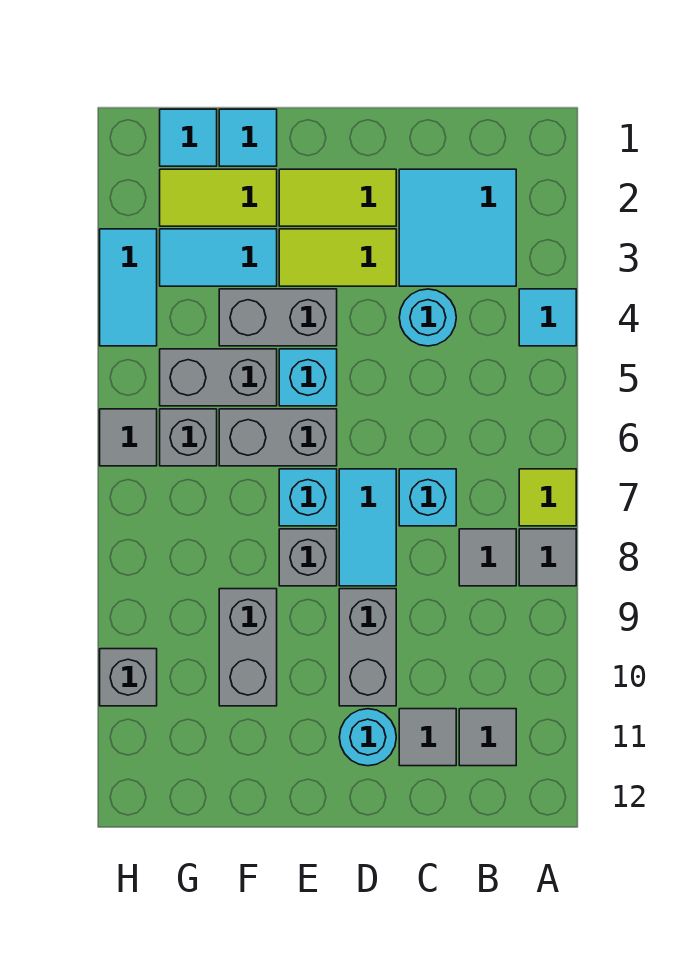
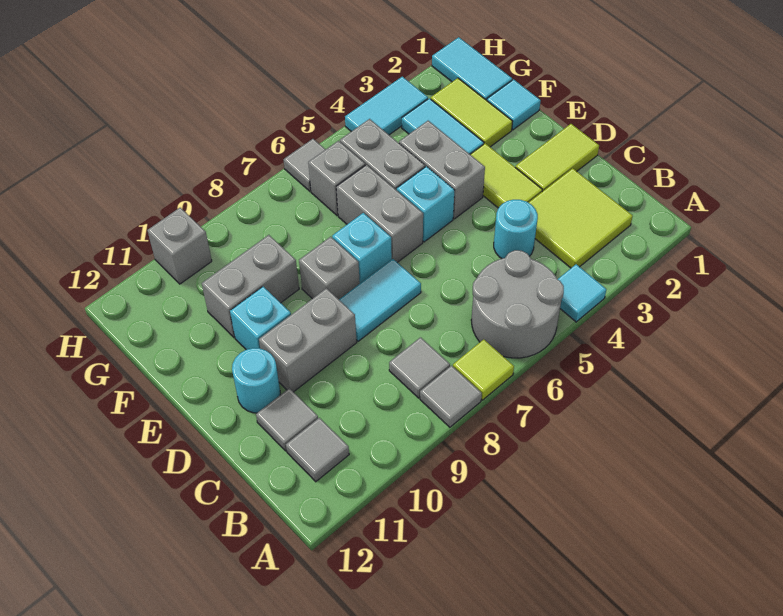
none -> grey 2x2 round brick [471,250,564,358]
cyan 2x2 tile [399,169,516,286] -> lime 2x2 tile [529,168,633,268]
cyan 1x1 brick [399,469,456,526] -> cyan 1x1 brick moved to [230,287,291,350]
lime 1x2 tile [279,169,396,226] -> lime 1x2 tile turned to [515,124,599,192]
cyan 1x1 tile [160,109,217,166] -> cyan 1x2 tile [432,37,512,100]

